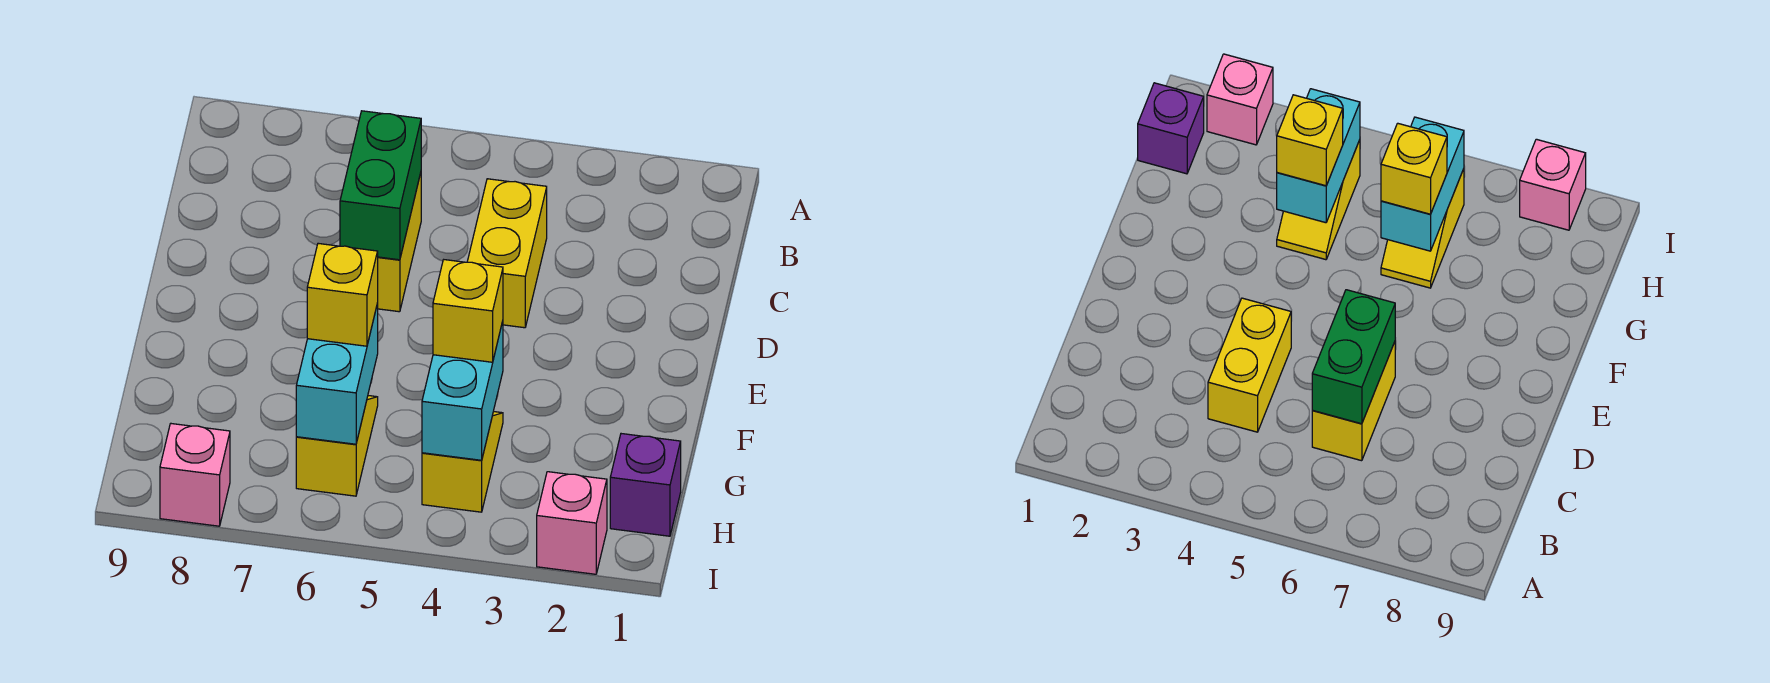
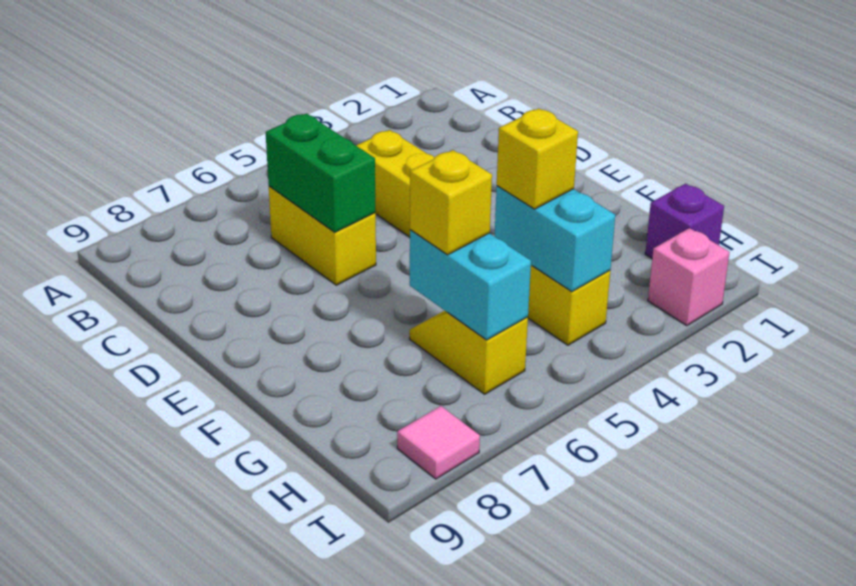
pink 1x1 brick [160,424,230,526] -> pink 1x1 tile [397,406,480,479]

